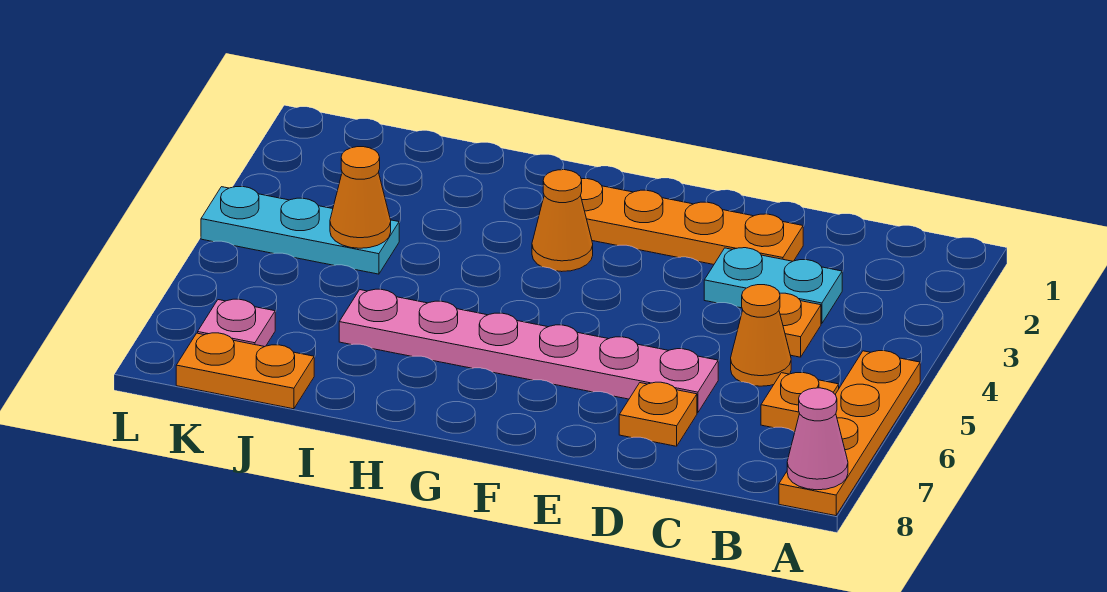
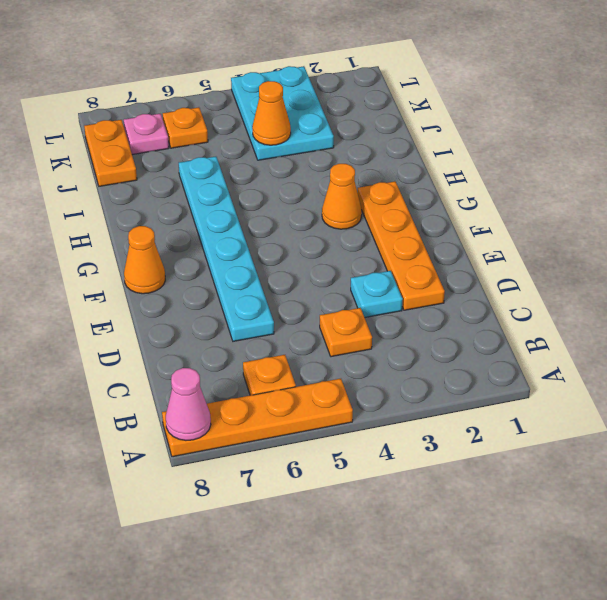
cyan 1x2 plate [704,248,842,324] -> cyan 1x1 plate [351,271,403,318]
orange 1x1 cone [731,285,791,386] -> orange 1x1 cone moved to [124,226,165,294]
pink 1x6 plate [339,289,718,413] -> cyan 1x6 plate [179,157,274,341]
orange 1x1 plate [619,382,697,446] -> orange 1x1 plate moved to [163,107,208,148]
cyan 1x3 plate [201,187,399,274] -> cyan 2x3 plate [231,66,334,160]

